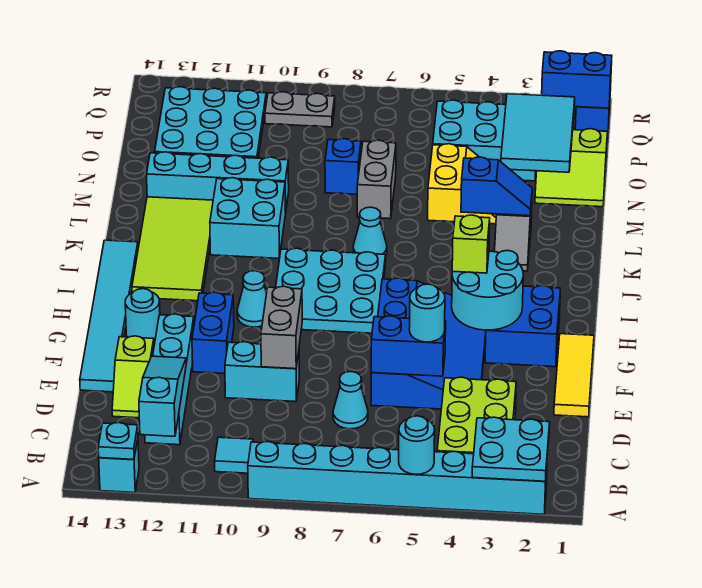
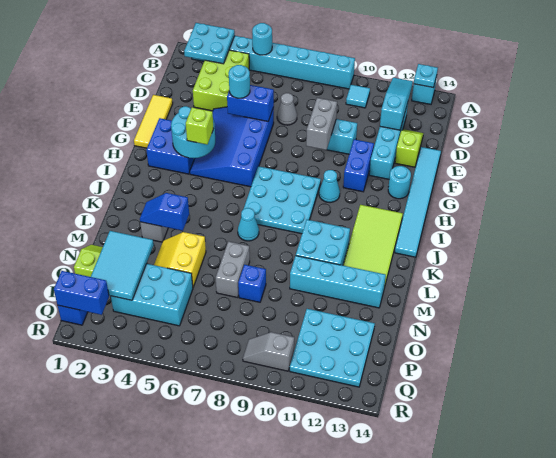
cyan 1x3 slope [139,356,186,436] -> cyan 1x3 slope turned to [380,78,413,130]
cyan 1x1 cone [333,372,368,429] -> grey 1x1 cone [277,93,297,125]
grey 1x2 plate [265,92,335,127] -> grey 1x2 slope [243,332,294,371]

